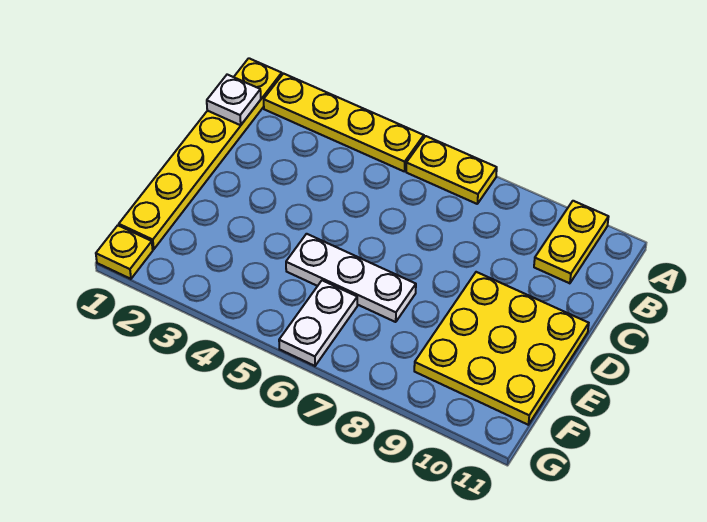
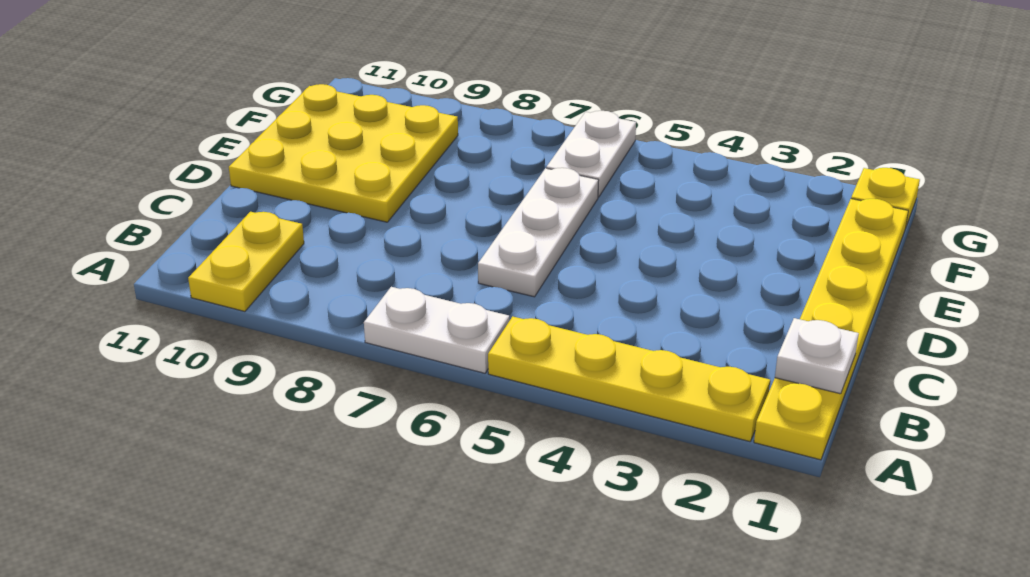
yellow 1x2 plate [406,136,497,204] -> white 1x2 plate [364,287,509,373]
white 1x3 plate [286,234,416,322] -> white 1x3 plate turned to [478,168,599,297]

